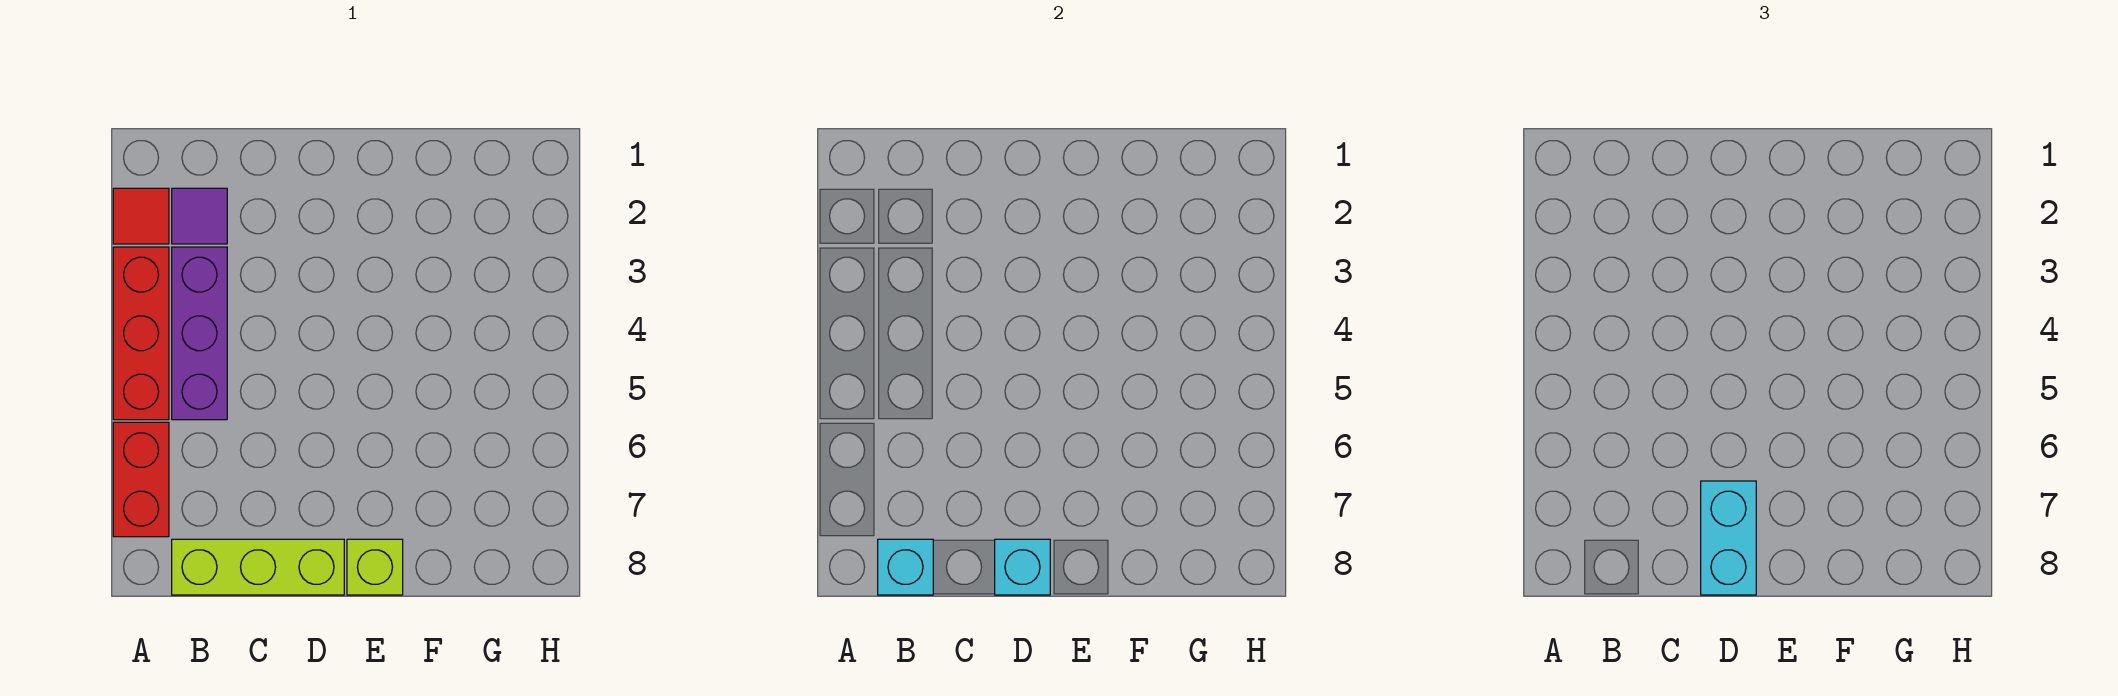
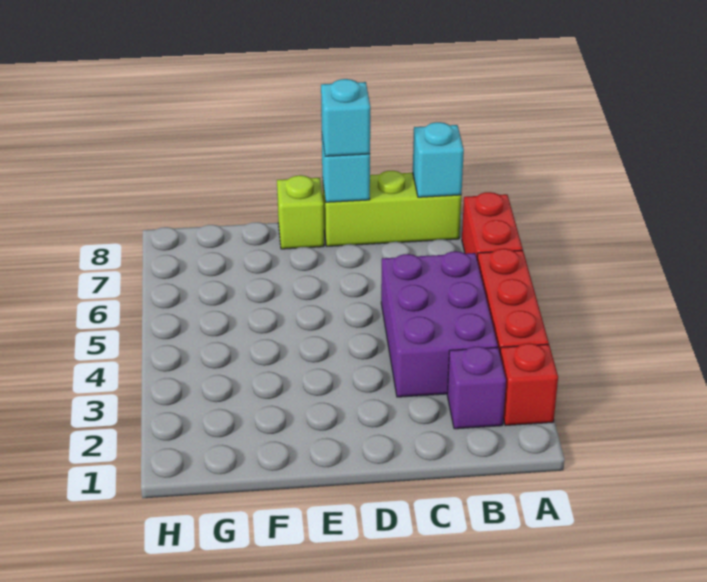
red 1x1 tile [113,188,169,244] -> red 1x1 brick [500,343,558,426]
purple 1x1 tile [172,188,227,244] -> purple 1x1 brick [447,346,506,429]
purple 1x3 brick [172,247,227,420] -> purple 2x3 brick [381,251,498,397]
cyan 1x2 brick [1701,481,1756,595] -> cyan 1x1 brick [321,79,370,156]

